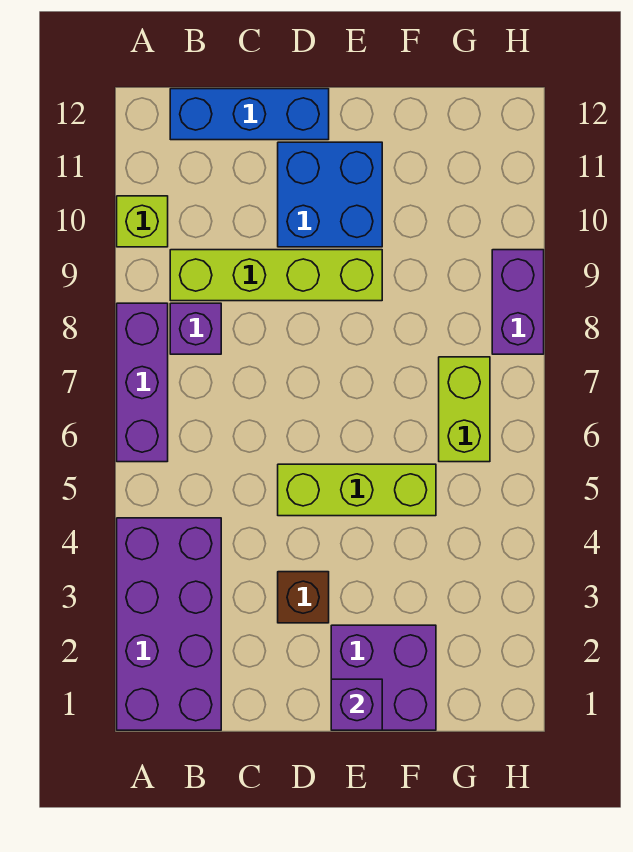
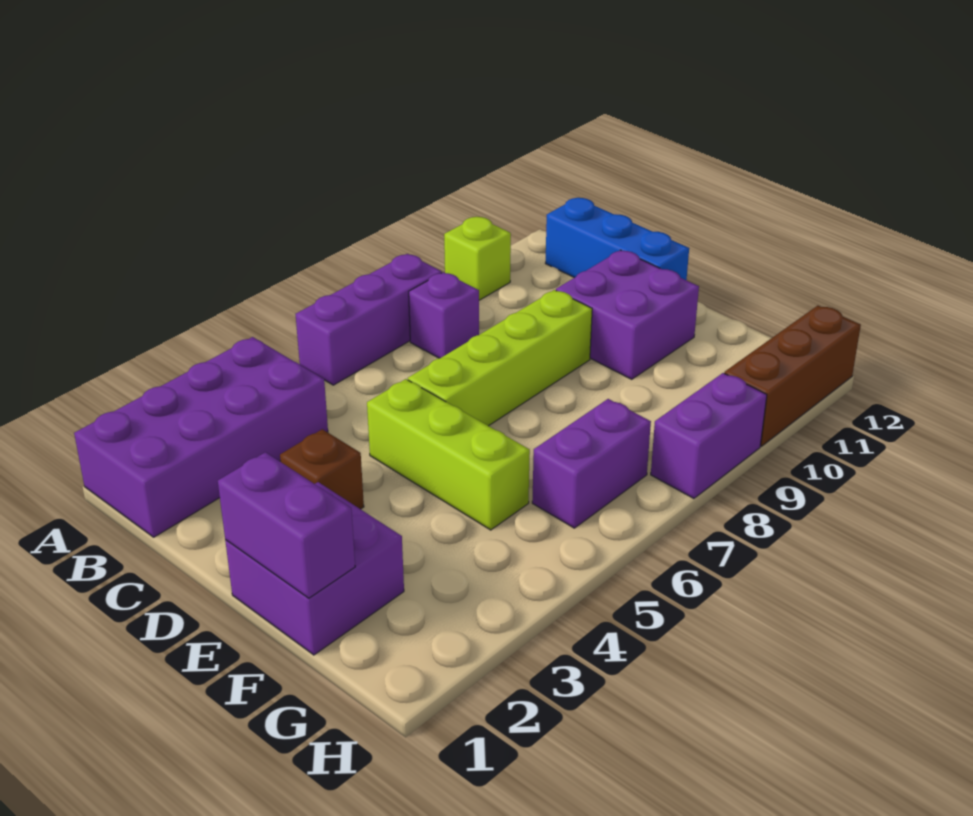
lime 1x4 brick [170,250,382,301] -> lime 1x4 brick turned to [408,290,592,426]
blue 2x2 brick [278,142,382,247] -> purple 2x2 brick [556,250,699,379]
purple 1x1 brick [331,679,382,730] -> purple 1x2 brick [218,452,355,598]
lime 1x2 brick [439,357,490,462] -> purple 1x2 brick [532,399,651,528]
none -> brown 1x3 brick [724,306,861,446]

